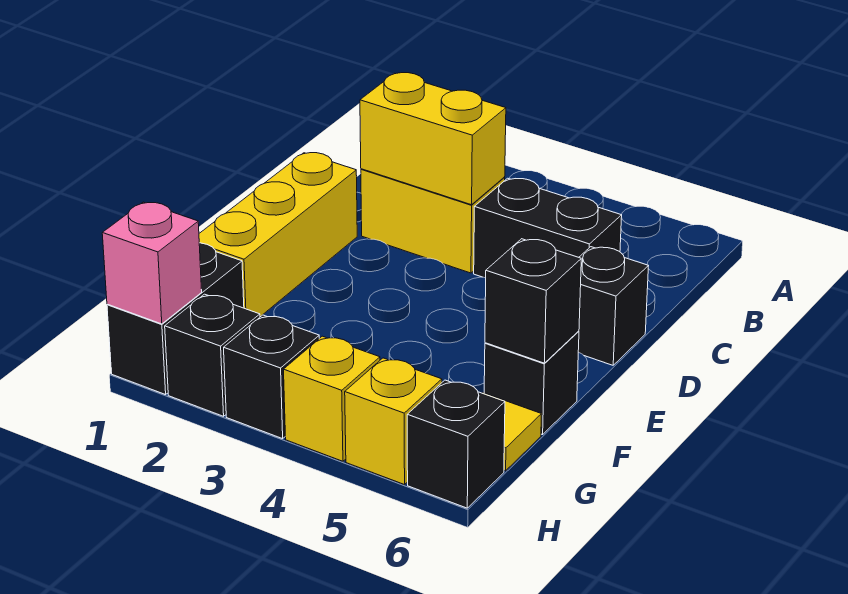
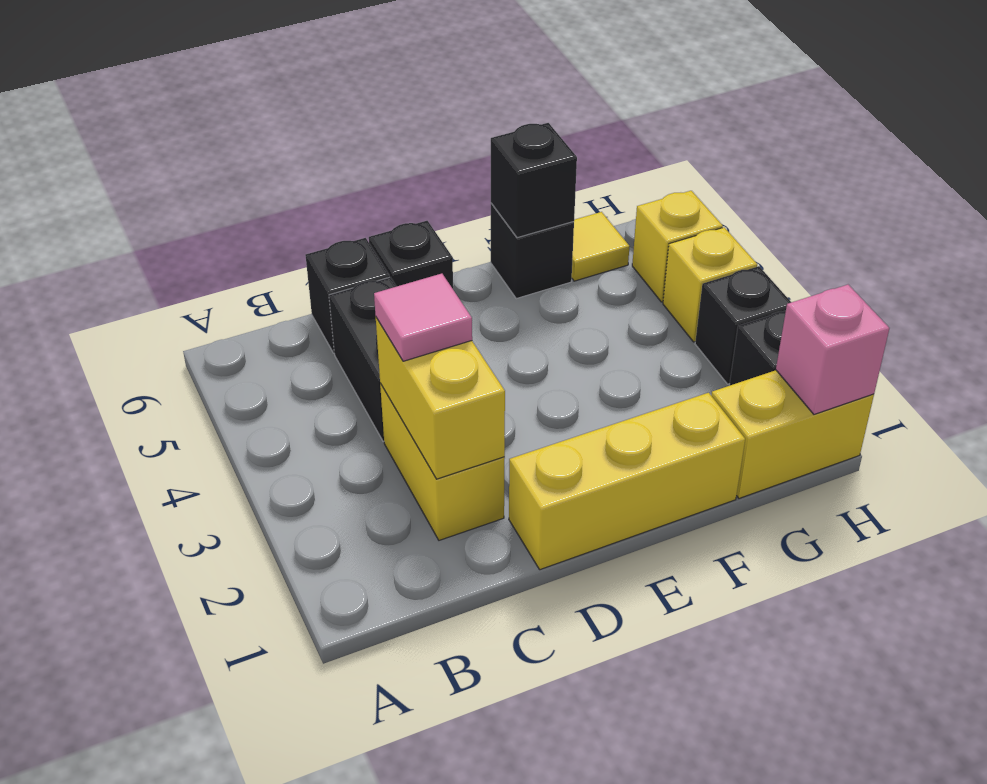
none -> pink 1x1 tile [374,274,472,361]
black 1x2 brick [107,243,244,395] -> yellow 1x2 brick [711,370,874,498]
black 1x1 brick [407,380,505,508] -> black 1x1 brick moved to [305,238,389,353]

